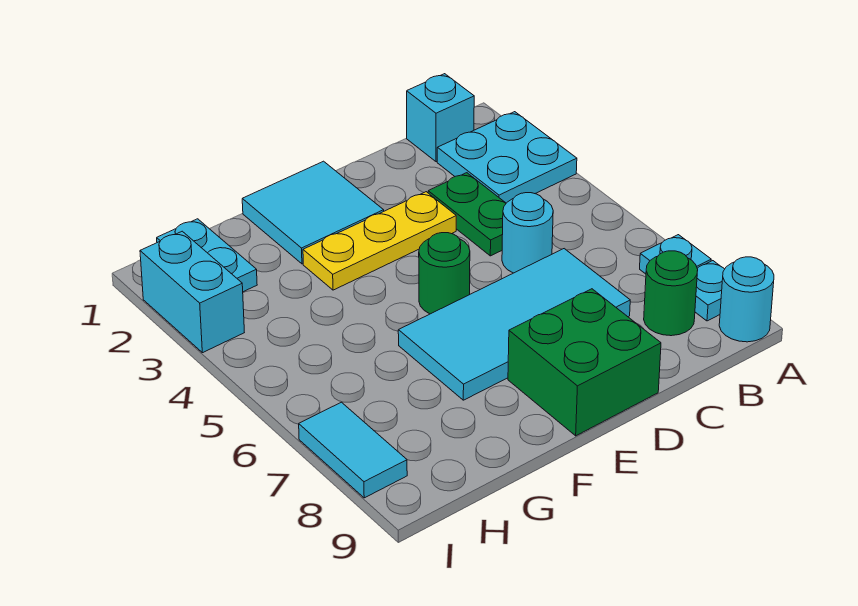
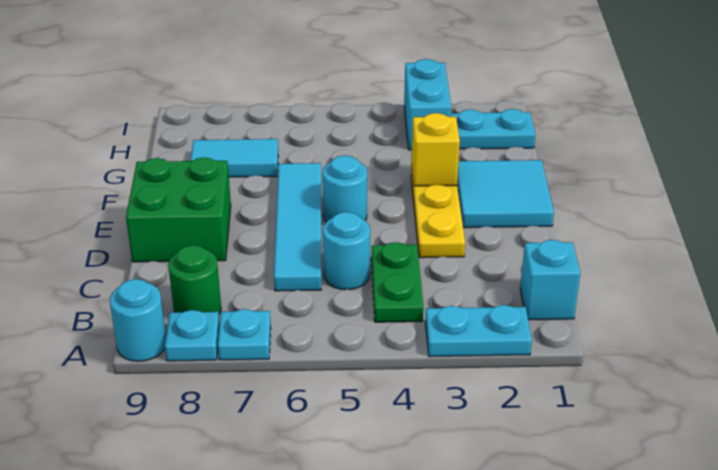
cyan 2x2 plate [437,112,577,203] -> cyan 1x2 plate [425,305,532,357]
green 1x2 plate [428,173,506,256] -> green 1x2 plate turned to [371,242,423,322]
cyan 2x4 tile [398,249,630,400] -> cyan 1x4 tile [274,163,321,291]
green 1x1 round brick [419,233,470,314] -> cyan 1x1 round brick [323,155,367,222]
none -> yellow 1x1 brick [412,113,460,186]
cyan 1x2 brick [140,231,244,353] -> cyan 1x2 brick turned to [404,59,451,150]
cyan 1x2 tile [299,402,407,498] -> cyan 1x2 tile moved to [191,139,278,177]

